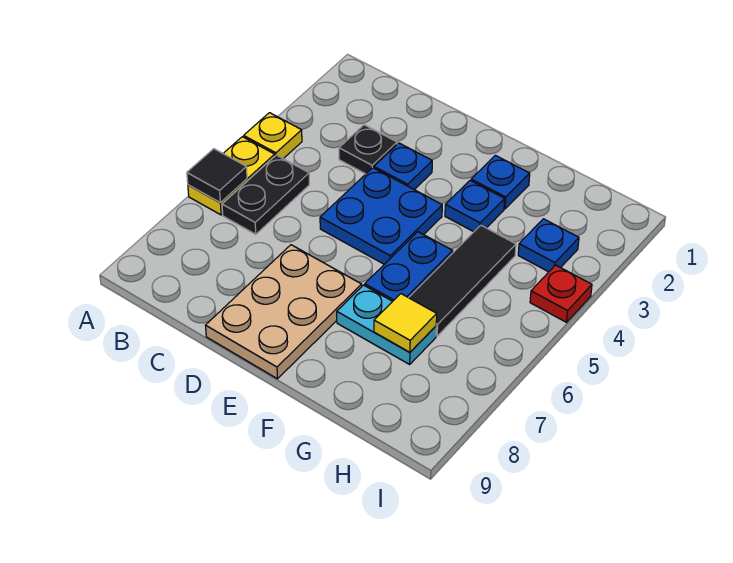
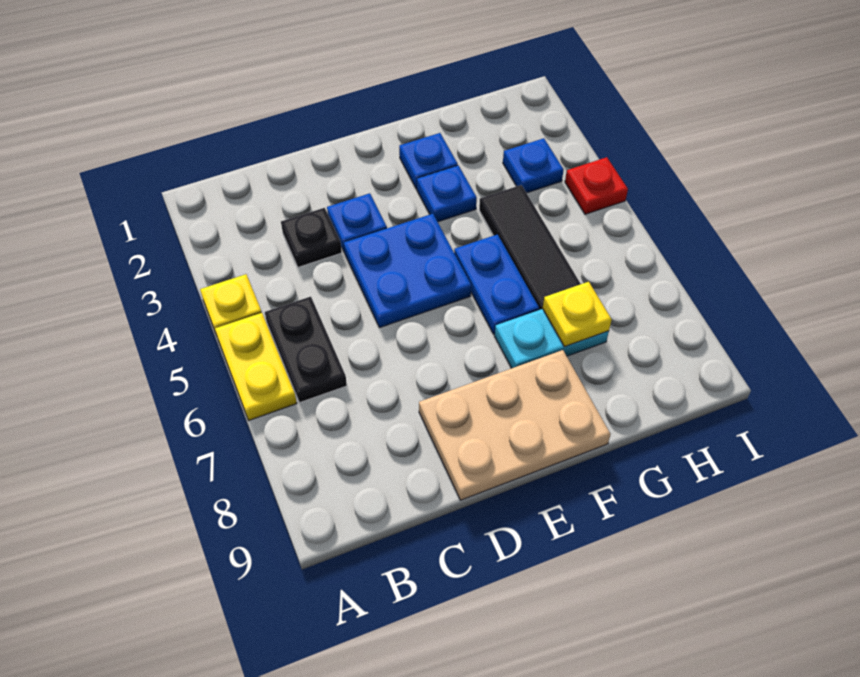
black 1x1 tile [187,149,247,203] -> none
tan 2x3 plate [205,245,362,379] -> tan 2x3 plate turned to [419,350,611,500]
yellow 1x1 tile [374,294,437,352] -> yellow 1x1 plate [543,282,612,347]

